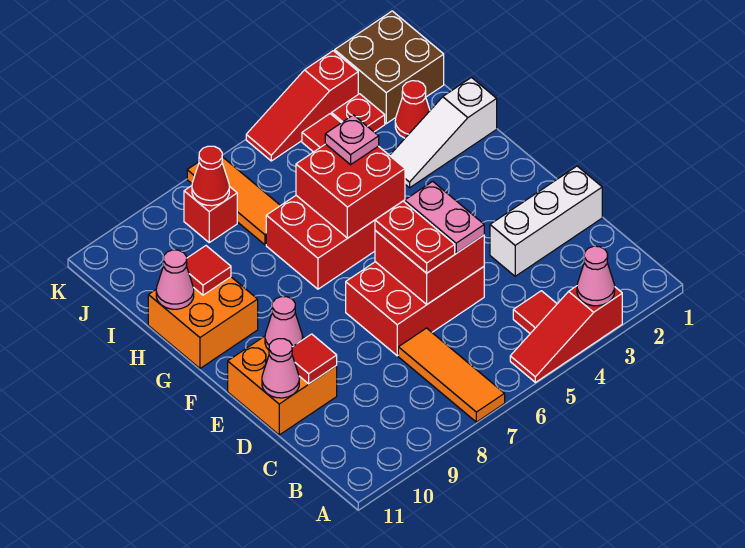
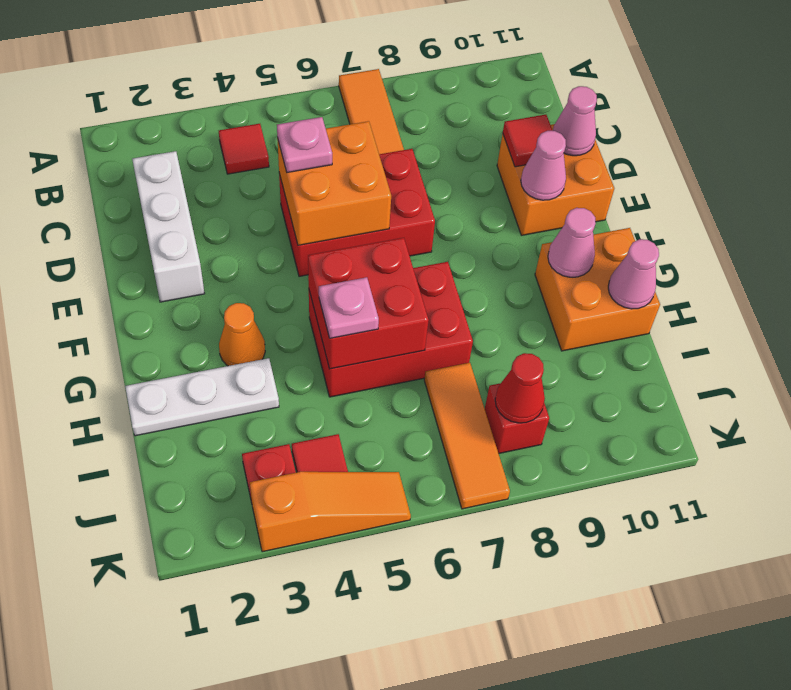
red 1x3 slope [510,286,622,382] -> none
pink 1x1 cone [577,246,615,306] -> pink 1x1 cone moved to [548,208,596,277]
white 1x3 brick [490,166,602,276] -> white 1x3 brick turned to [132,151,205,302]
red 2x2 brick [375,231,484,304] -> orange 2x2 brick [277,121,391,245]
pink 1x2 plate [405,181,484,253] -> pink 1x1 plate [277,117,332,172]
red 1x2 plate [375,201,455,273] -> none
none -> orange 1x1 cone [219,303,265,366]
white 1x3 slope [390,78,497,188] -> white 1x3 plate [125,358,279,436]
red 1x1 tile [186,246,231,295] -> none
red 1x1 cone [395,81,430,138] -> none
brown 2x2 brick [335,11,444,124] -> none
red 1x3 slope [246,51,358,161] -> orange 1x3 slope [250,472,411,552]

